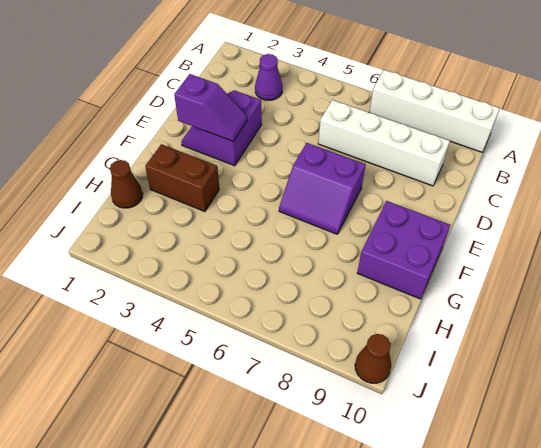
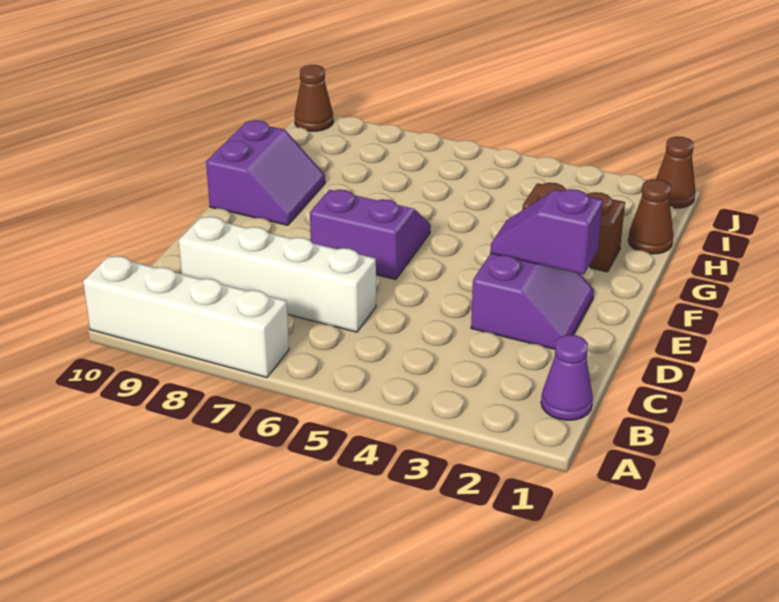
purple 1x1 cone [255,54,282,100] -> purple 1x1 cone moved to [541,335,593,420]
purple 2x2 brick [357,201,450,299] -> purple 2x2 slope [206,120,325,225]
none -> brown 1x1 cone [656,137,696,208]

